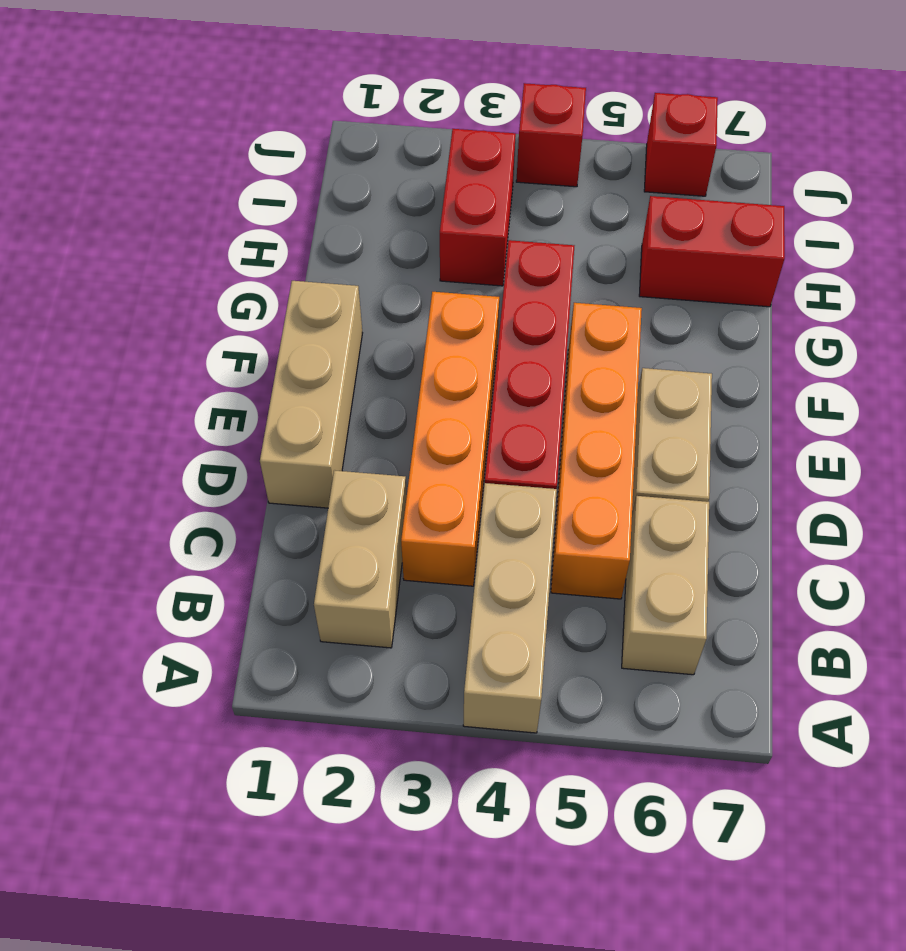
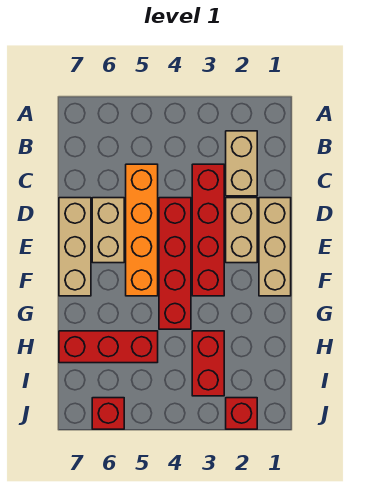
tan 1x3 brick [463,483,557,733] -> tan 1x3 brick moved to [59,198,91,296]
tan 1x2 brick [622,496,709,675] -> tan 1x2 brick moved to [226,198,257,263]
orange 1x4 brick [401,292,499,586] -> red 1x4 brick [192,164,224,296]
red 1x2 brick [639,196,785,307] -> red 1x3 brick [59,331,158,363]
red 1x1 brick [516,83,586,187] -> red 1x1 brick moved to [226,398,257,429]

